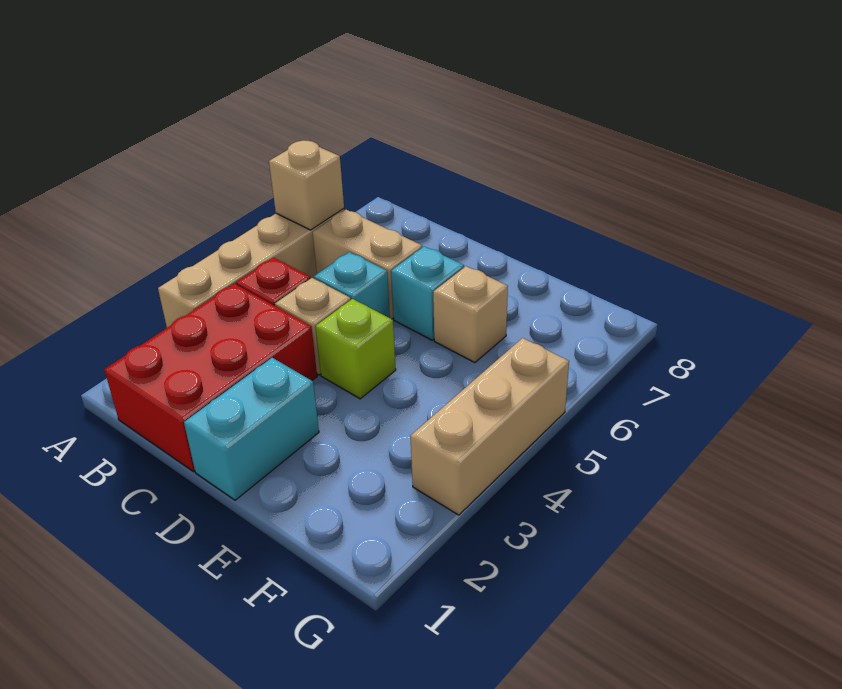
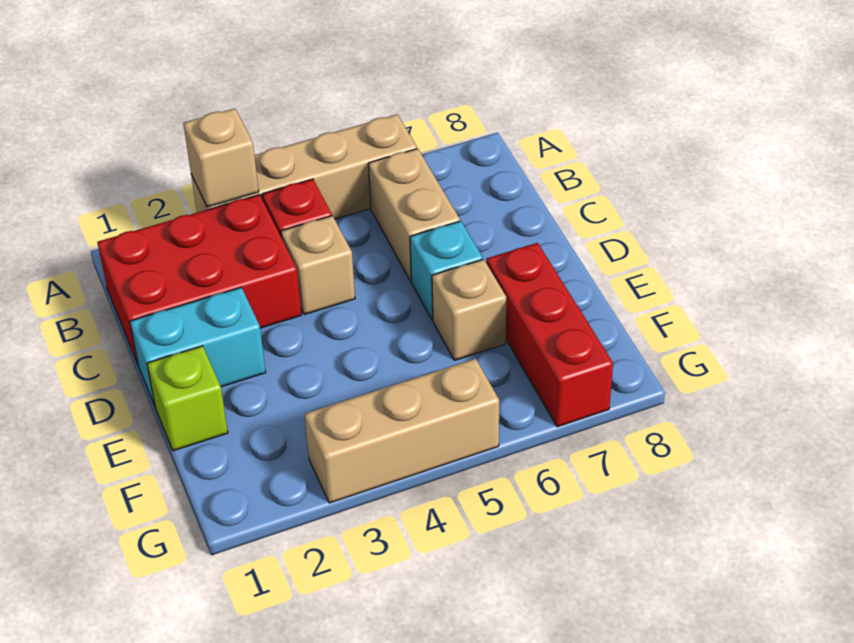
tan 1x1 brick [269,141,344,230] -> tan 1x1 brick moved to [183,109,259,207]
cyan 1x1 brick [314,252,390,318] -> none
lime 1x1 brick [315,299,396,399] -> lime 1x1 brick moved to [147,346,228,451]
none -> red 1x3 brick [486,243,613,427]

